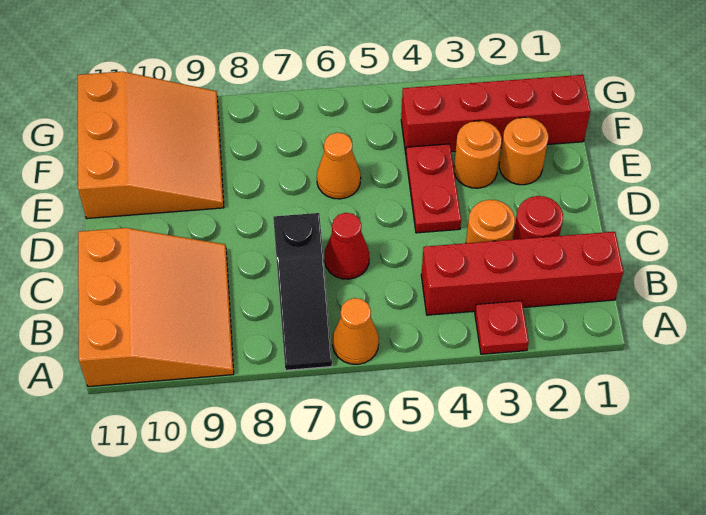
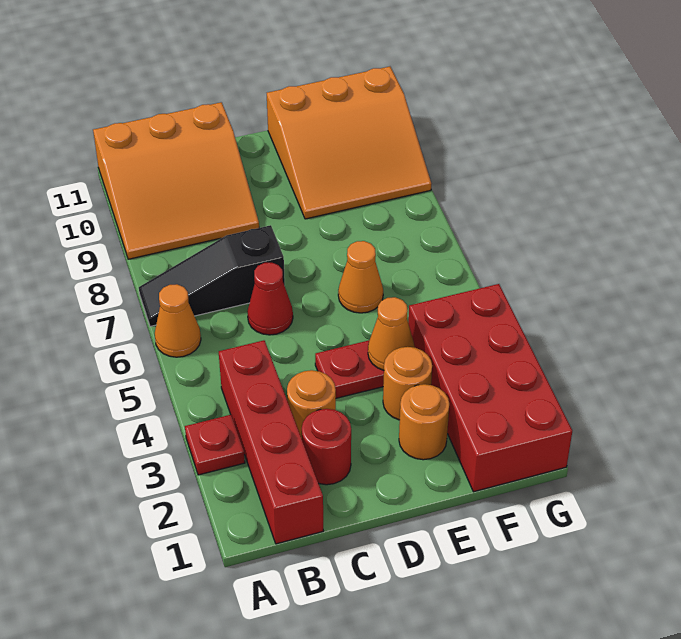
none -> orange 1x1 cone [368,297,415,370]
red 1x4 brick [401,75,591,153] -> red 2x4 brick [408,284,572,492]

